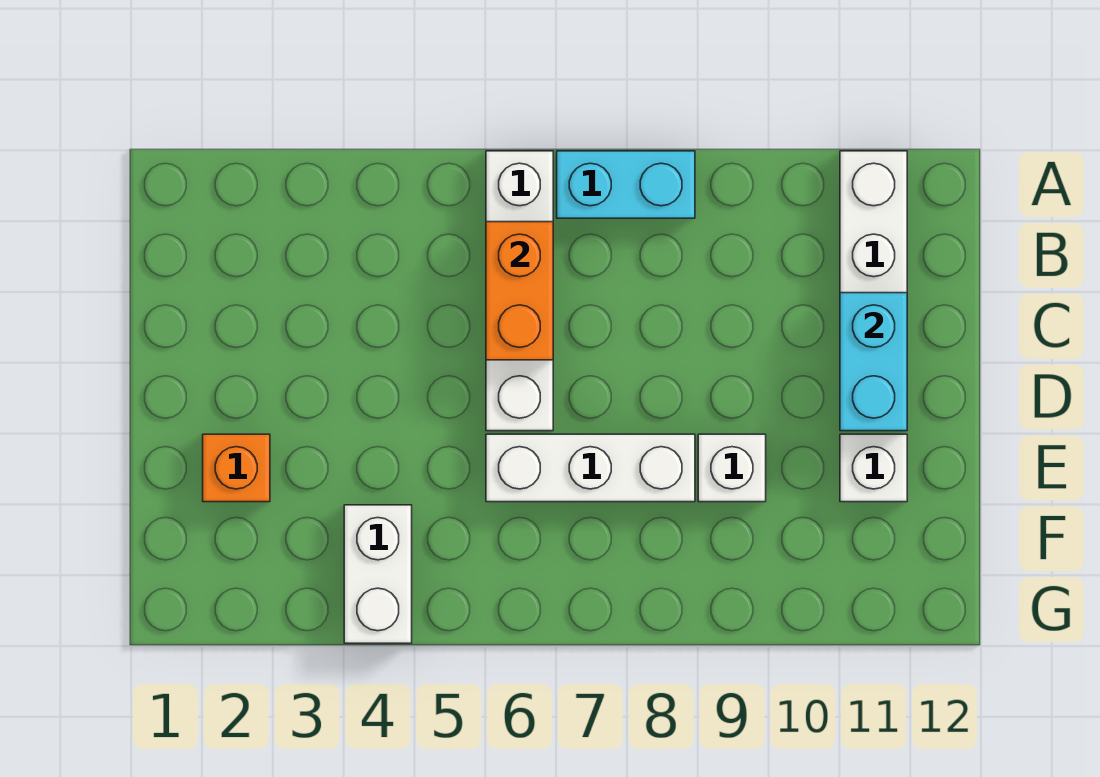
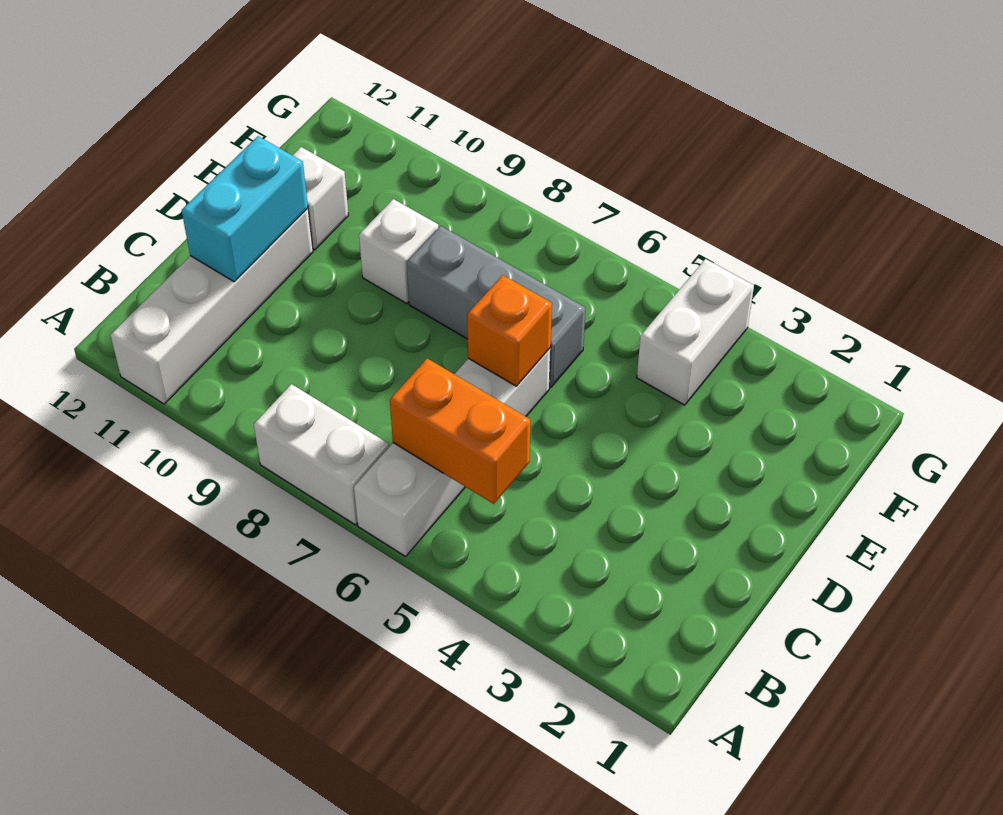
cyan 1x2 brick [557,151,695,218] -> white 1x2 brick [254,384,389,525]
orange 1x2 brick [486,222,553,360] -> orange 1x2 brick turned to [390,358,530,504]
orange 1x1 brick [203,434,270,502] -> orange 1x1 brick moved to [467,275,552,386]
white 1x3 brick [486,434,695,502] -> grey 1x3 brick [407,226,585,388]

